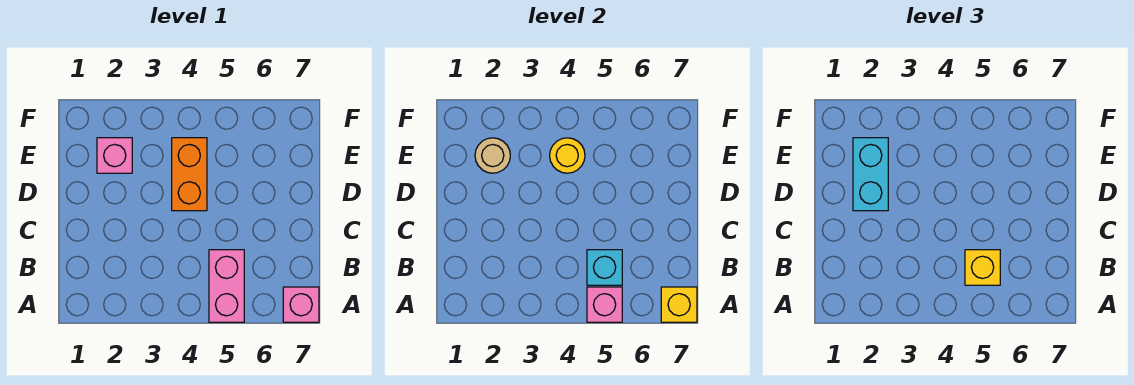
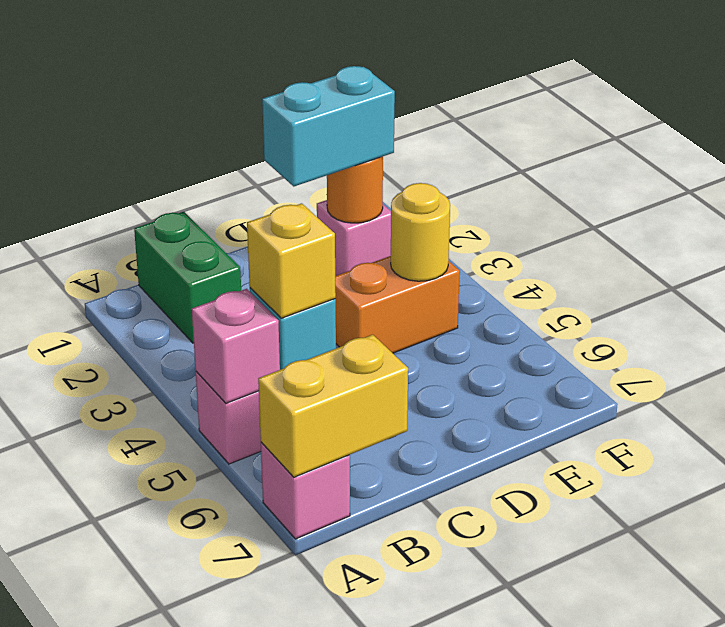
yellow 1x1 brick [661,287,697,322] -> yellow 1x2 brick [258,335,408,477]
none -> green 1x2 brick [134,212,241,343]
tan 1x1 round brick [475,138,510,173] -> orange 1x1 round brick [327,157,383,223]

